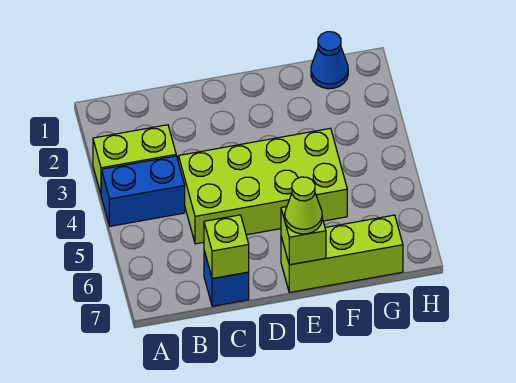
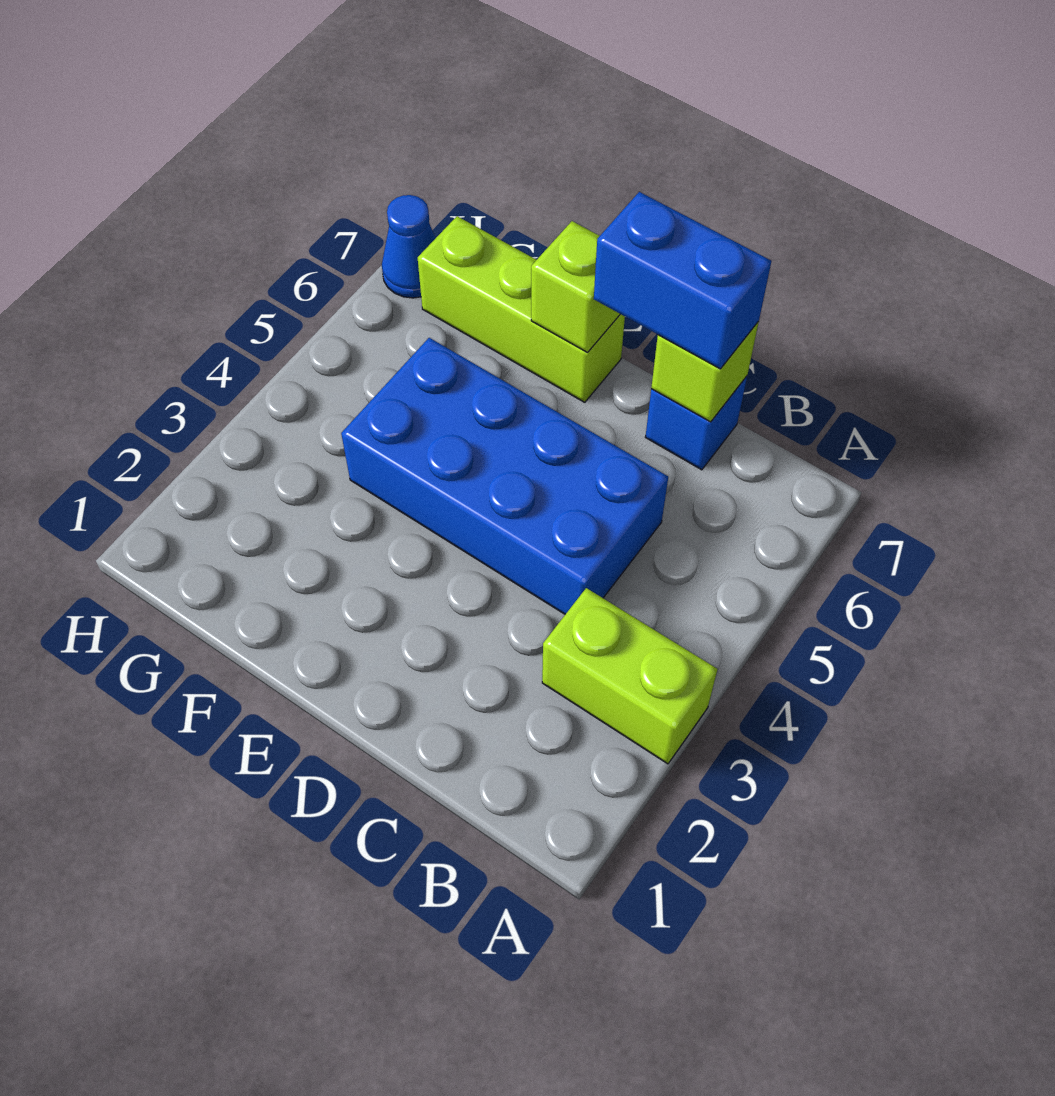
blue 1x2 brick [101,156,185,226] -> blue 1x2 brick moved to [594,192,771,369]
lime 2x4 brick [178,128,347,244] -> blue 2x4 brick [341,338,668,614]
lime 1x1 cone [285,177,322,234] -> none
blue 1x1 cone [311,32,348,89] -> blue 1x1 cone moved to [382,195,436,298]

